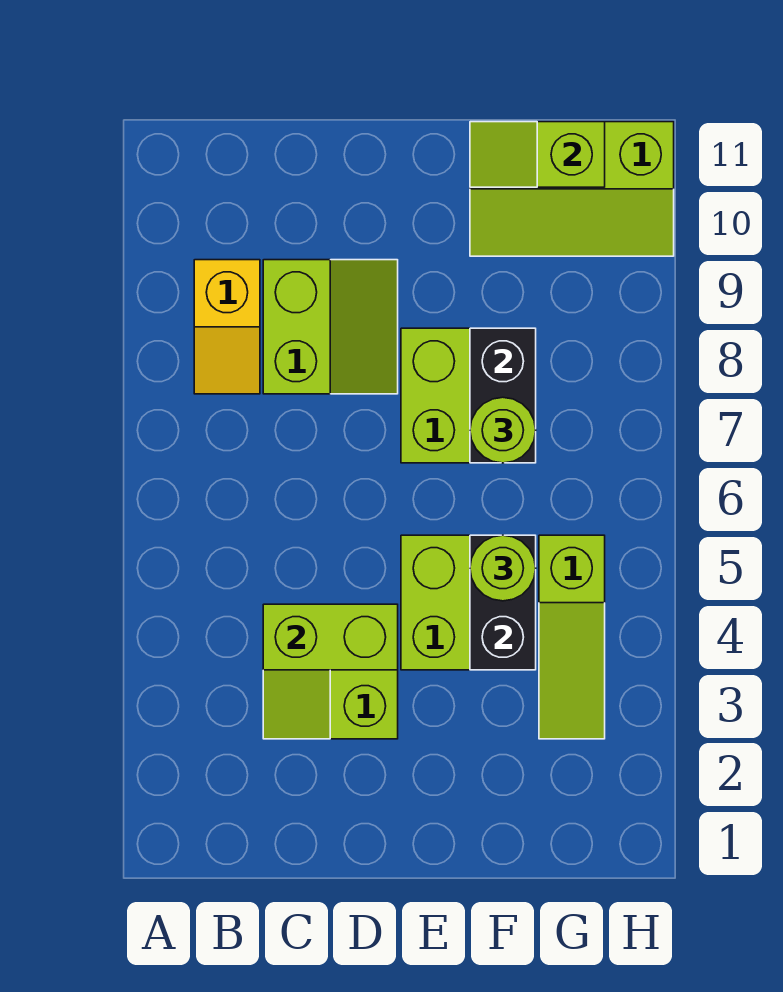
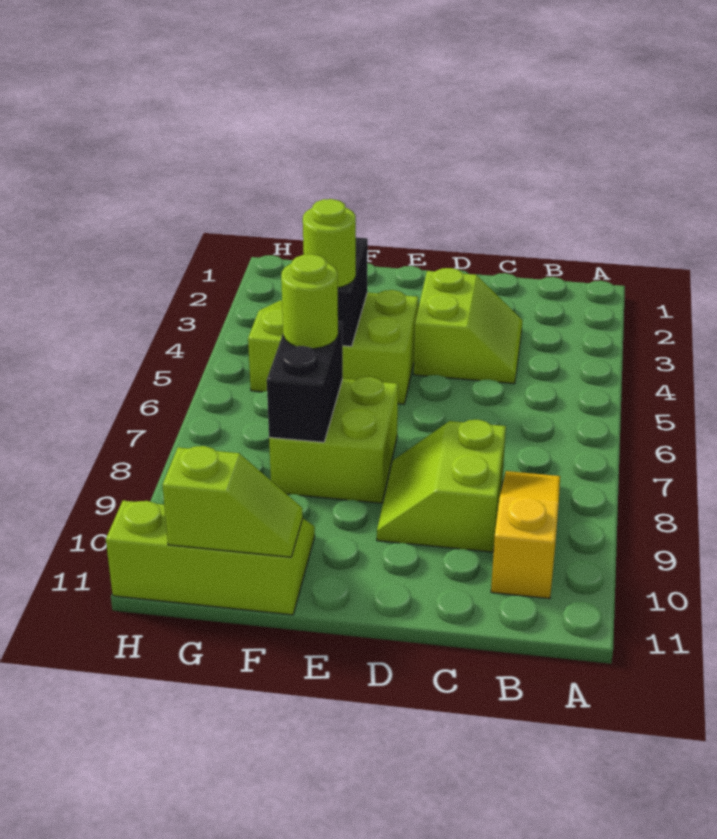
yellow 1x2 slope [194,260,260,394] -> yellow 1x3 slope [491,471,560,599]
lime 1x2 brick [263,604,398,670] -> none

